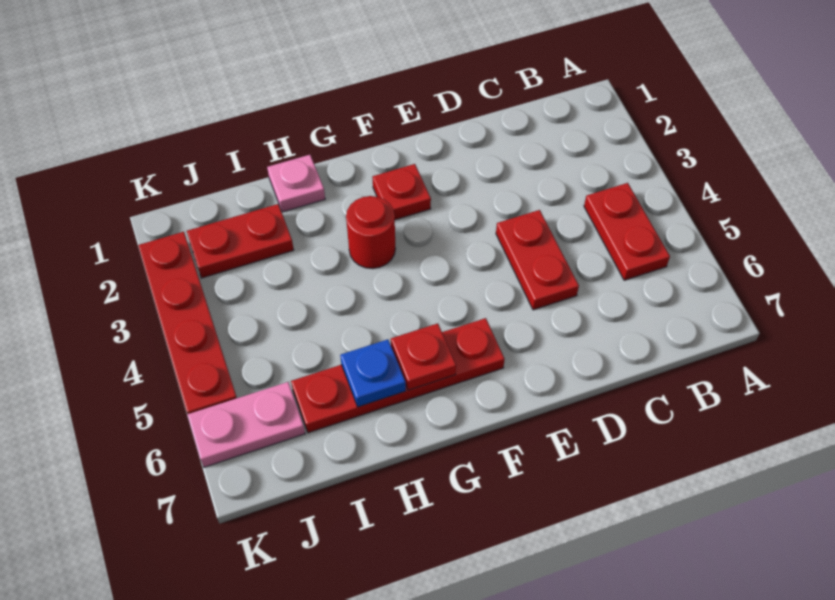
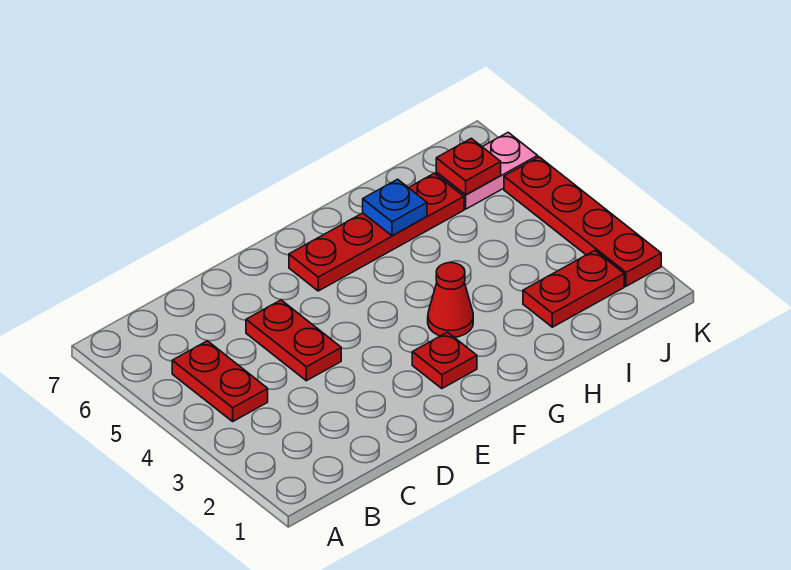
red 1x1 round brick [346,196,395,269] -> red 1x1 cone [428,263,473,337]
red 1x1 plate [391,323,456,390] -> red 1x1 plate moved to [436,138,501,195]
pink 1x1 plate [267,155,325,212] -> none

